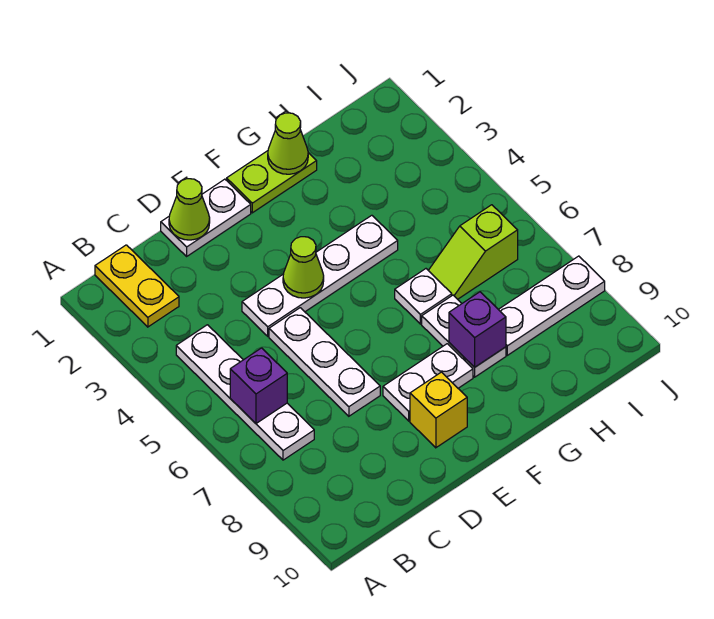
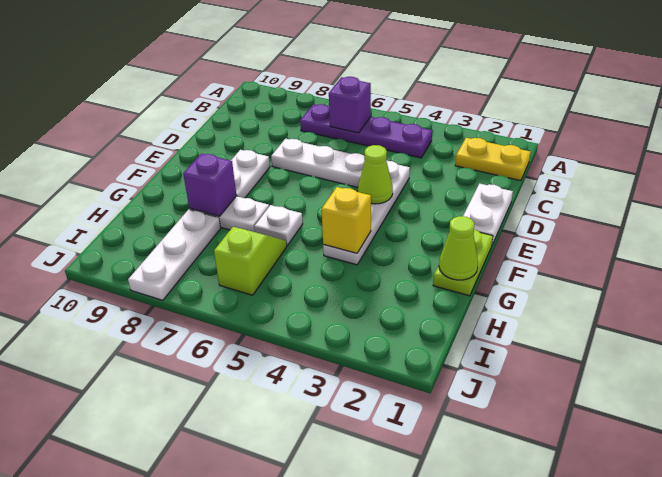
white 1x4 plate [176,325,314,460] -> purple 1x4 plate [300,104,432,158]
lime 1x1 cone [169,179,210,240] -> none
yellow 1x1 brick [410,372,467,448] -> yellow 1x1 brick moved to [322,187,371,253]

